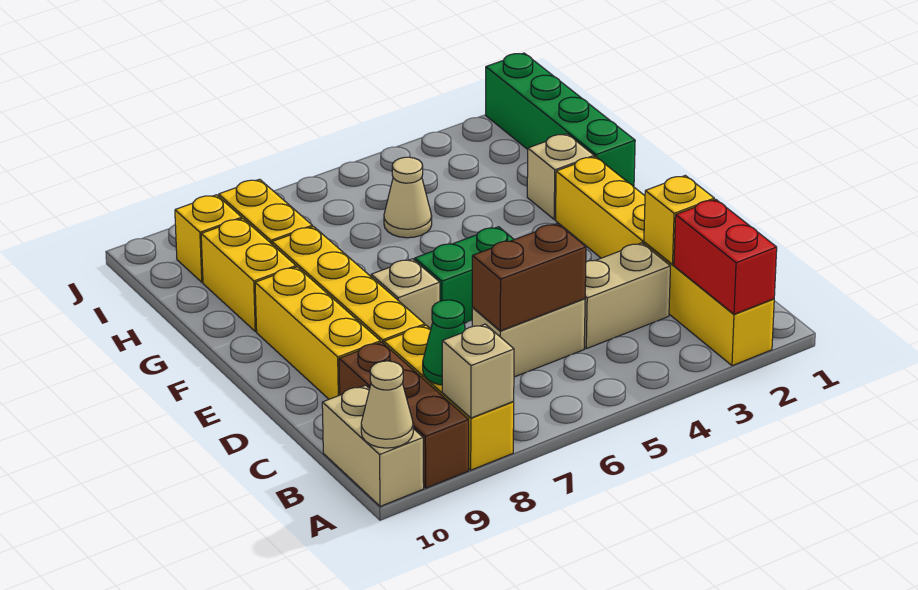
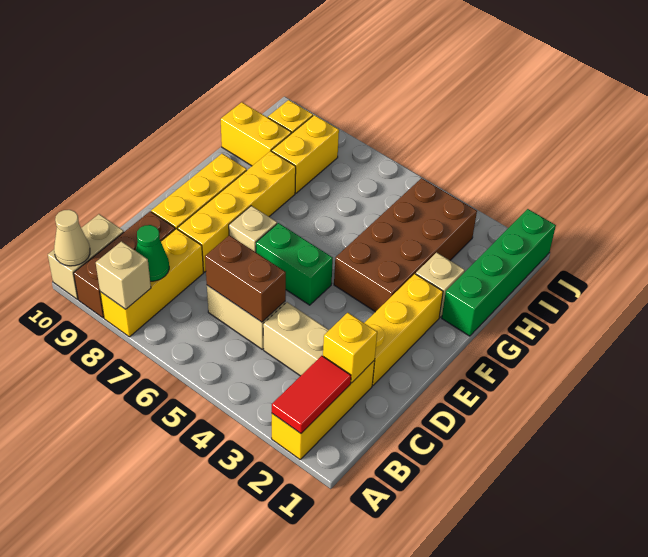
red 1x2 brick [674,199,777,314] -> red 1x2 tile [272,356,351,433]
none -> brown 2x4 brick [334,178,477,312]
yellow 1x2 brick [201,219,296,332] -> yellow 1x2 brick turned to [221,102,291,166]
tan 1x1 cone [384,157,432,238] -> none

